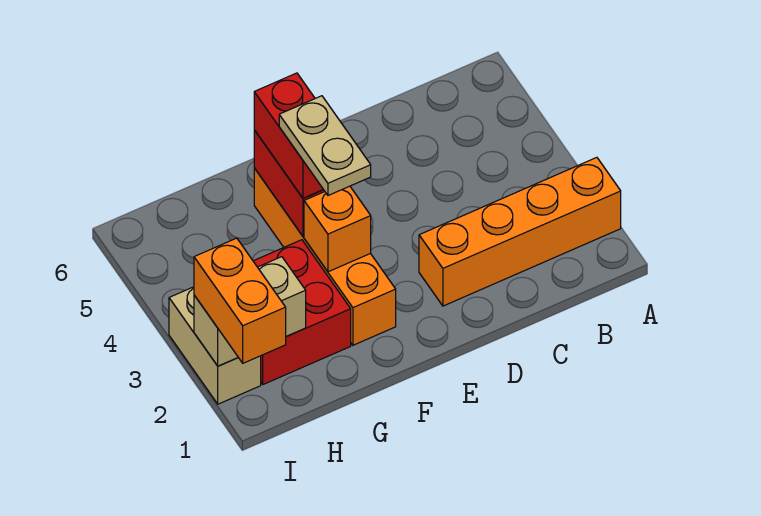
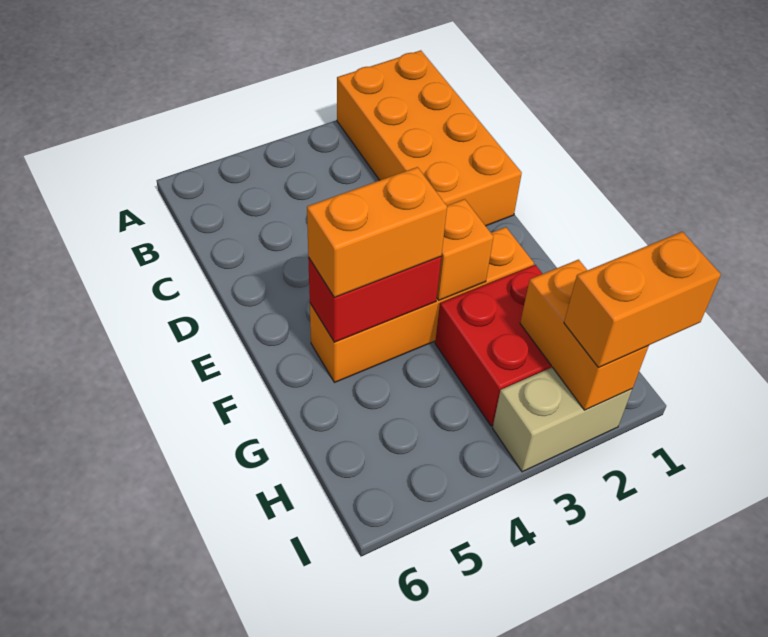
orange 1x4 brick [419,157,621,306] -> orange 2x4 brick [337,50,522,226]
tan 1x2 plate [279,96,371,195] -> none
red 1x2 brick [254,73,323,198] -> orange 1x2 brick [307,167,447,297]
tan 1x2 brick [194,257,306,366] -> orange 1x2 brick [520,260,649,410]

